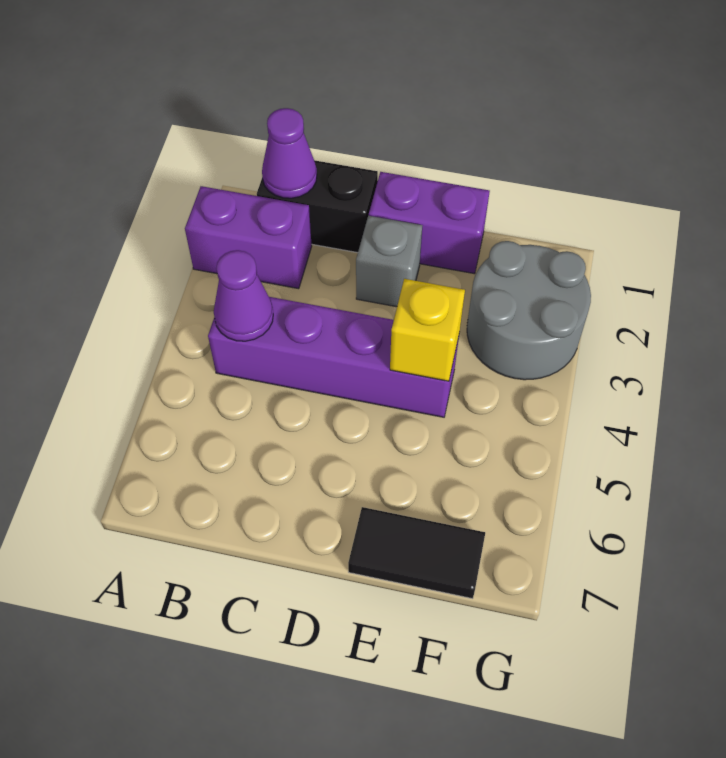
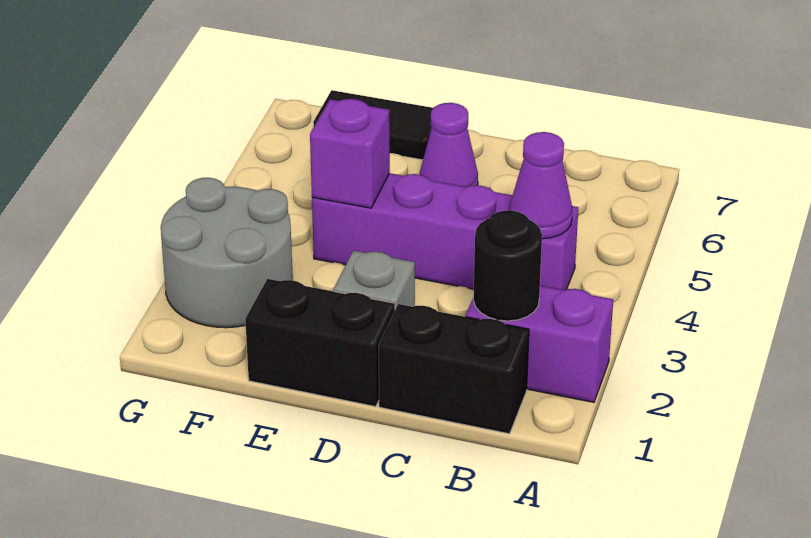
purple 1x1 cone [262,108,317,198] -> purple 1x1 cone moved to [419,103,478,187]
none -> black 1x1 round brick [473,210,542,321]
purple 1x2 brick [369,172,490,274] -> black 1x2 brick [245,279,395,407]
yellow 1x1 brick [390,279,465,381] -> purple 1x1 brick [310,99,390,208]

